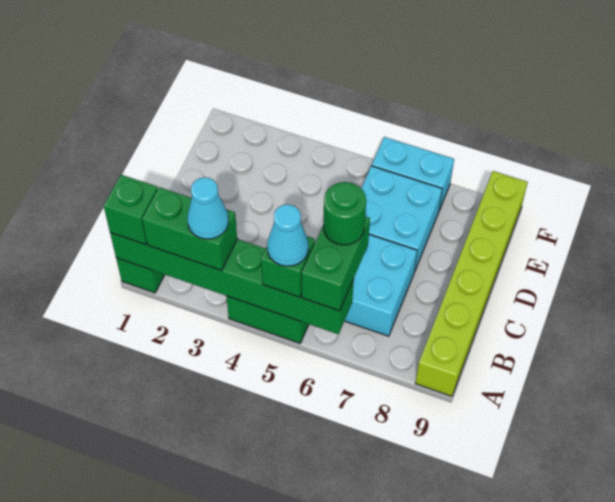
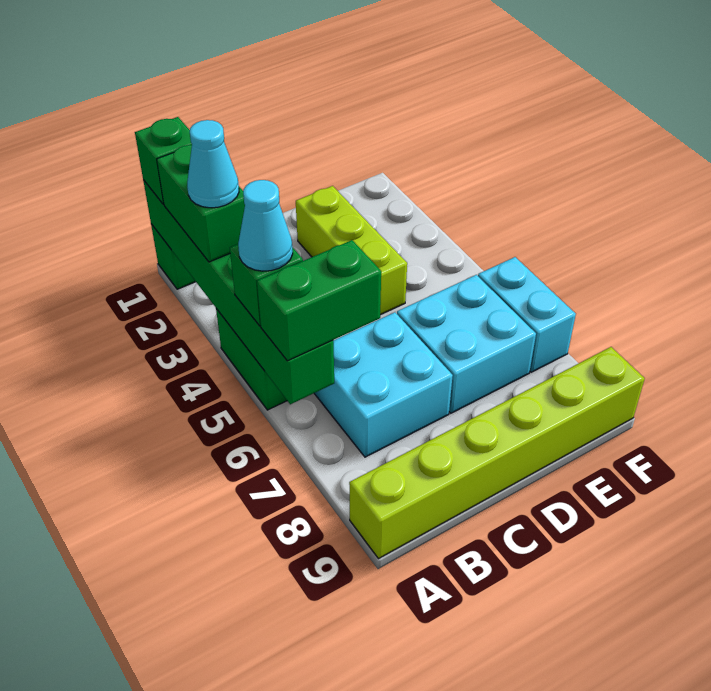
green 1x1 round brick [323,182,366,245] -> none
none -> lime 1x3 brick [296,186,407,315]

